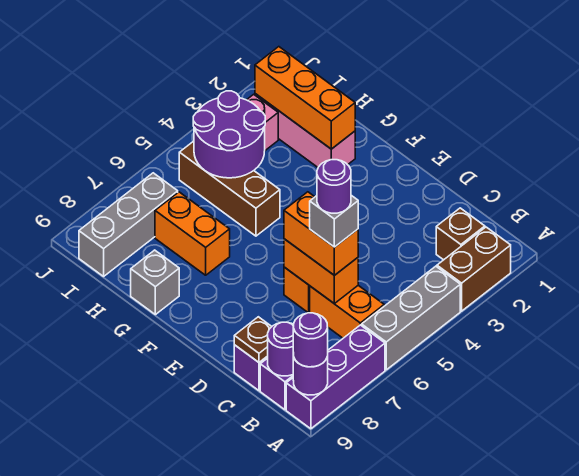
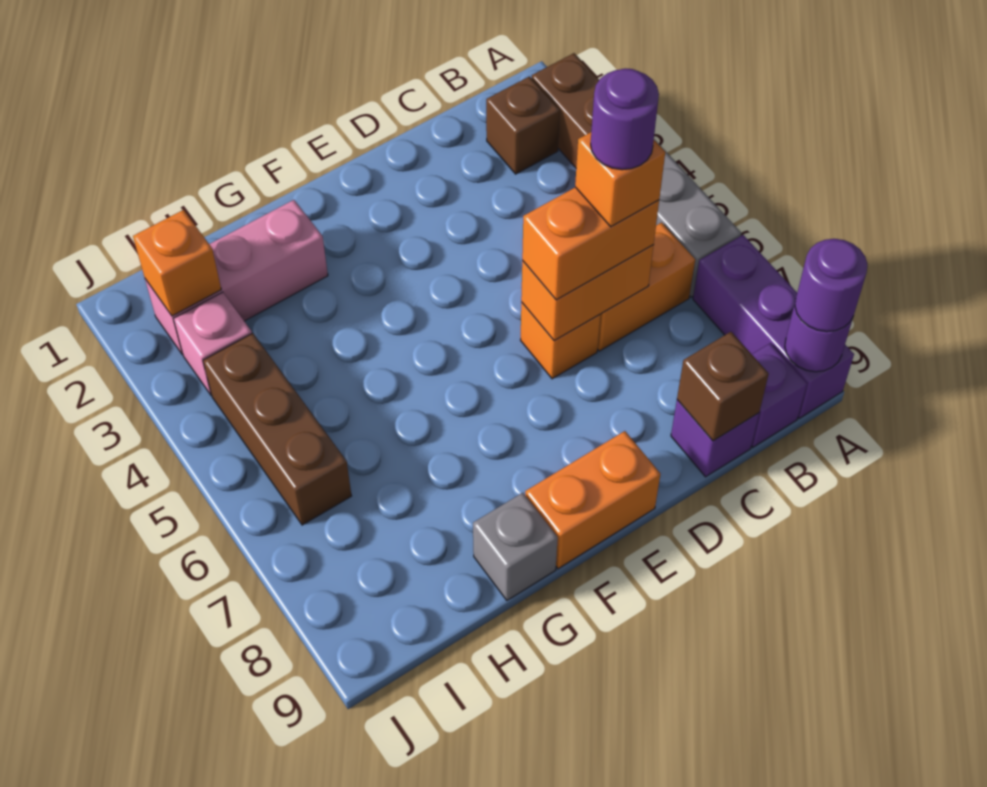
purple 1x1 round brick [268,322,293,376] -> none
grey 1x1 brick [310,195,358,247] -> orange 1x1 brick [575,132,665,227]
brown 1x1 plate [234,317,272,362] -> brown 1x1 brick [677,332,769,441]
orange 1x3 brick [255,47,355,149] -> orange 1x1 brick [133,210,221,316]
brown 1x3 brick [179,141,280,236] -> brown 1x3 brick turned to [203,333,351,525]
orange 1x2 brick [155,192,230,275] -> orange 1x2 brick moved to [525,431,660,569]
purple 2x2 round brick [193,91,265,178] -> none
grey 1x3 brick [79,173,178,276] -> none

